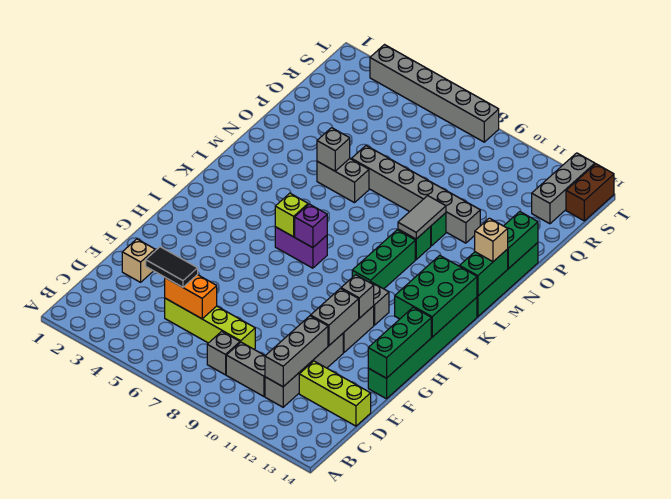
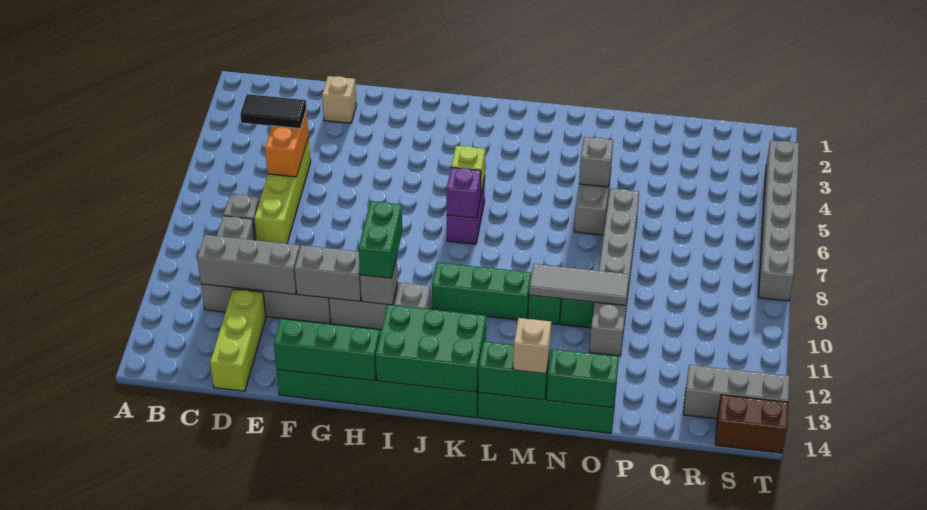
black 1x2 tile [146,247,198,287] -> black 1x2 tile turned to [240,94,306,129]
none -> green 1x2 brick [359,201,402,278]
grey 1x2 tile [398,196,446,239] -> grey 1x3 tile [529,264,629,306]

